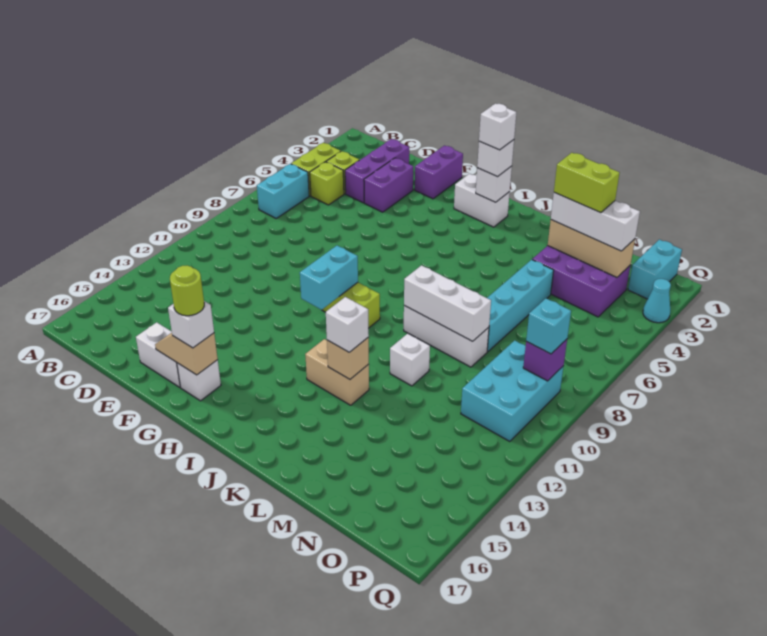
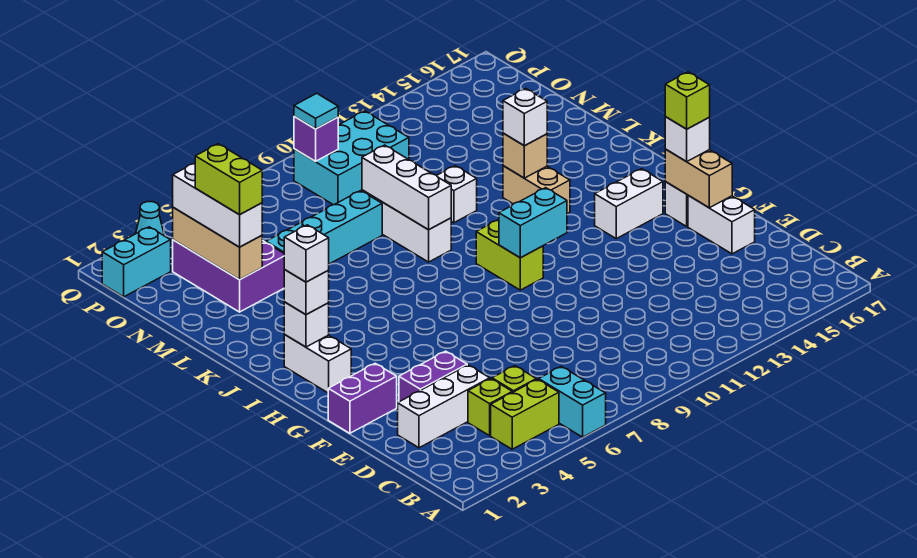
cyan 1x2 brick [257,164,309,218] -> cyan 1x2 brick turned to [539,366,606,437]
purple 1x3 brick [345,139,409,203] -> white 1x3 brick [398,365,490,448]
tan 1x2 slope [155,333,218,375] -> tan 1x2 brick [665,149,732,208]
lime 1x1 round brick [170,266,204,316] -> lime 1x1 brick [665,72,710,129]
none -> white 1x2 brick [595,169,663,239]
cyan 1x1 brick [526,298,571,354] -> cyan 1x1 tile [294,93,338,129]

